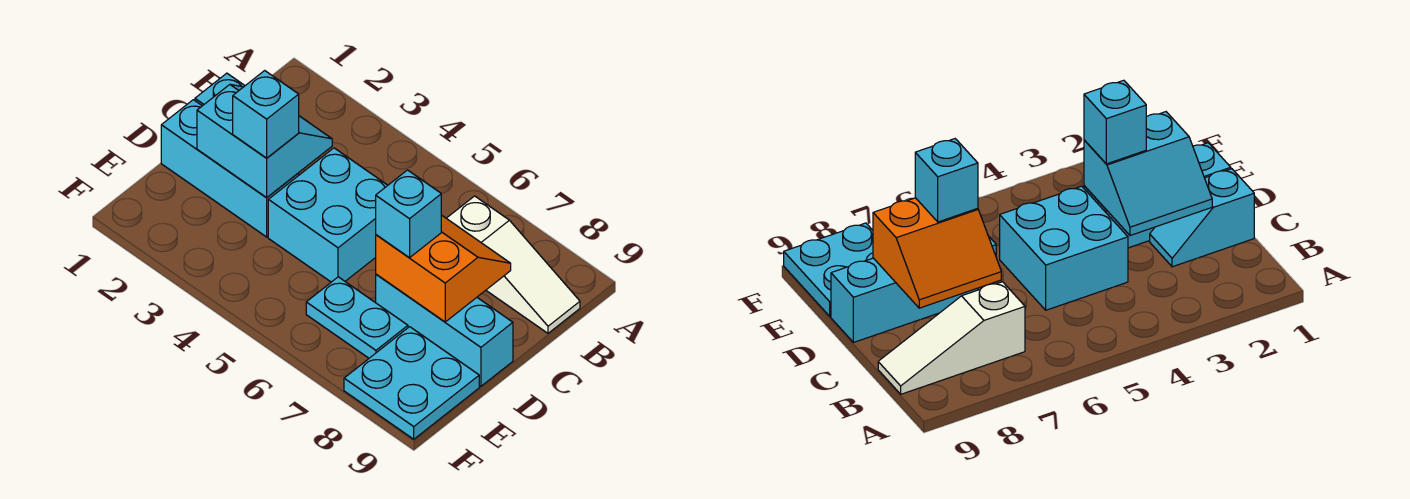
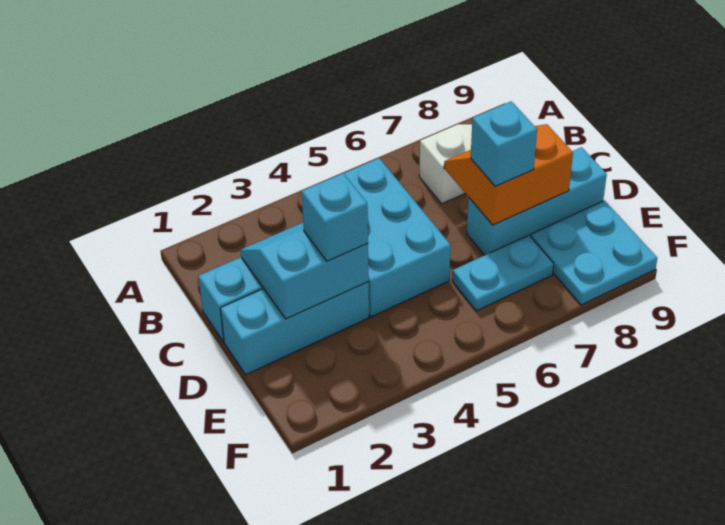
cyan 2x2 brick [268,148,388,282] -> cyan 2x3 brick [344,158,451,317]

